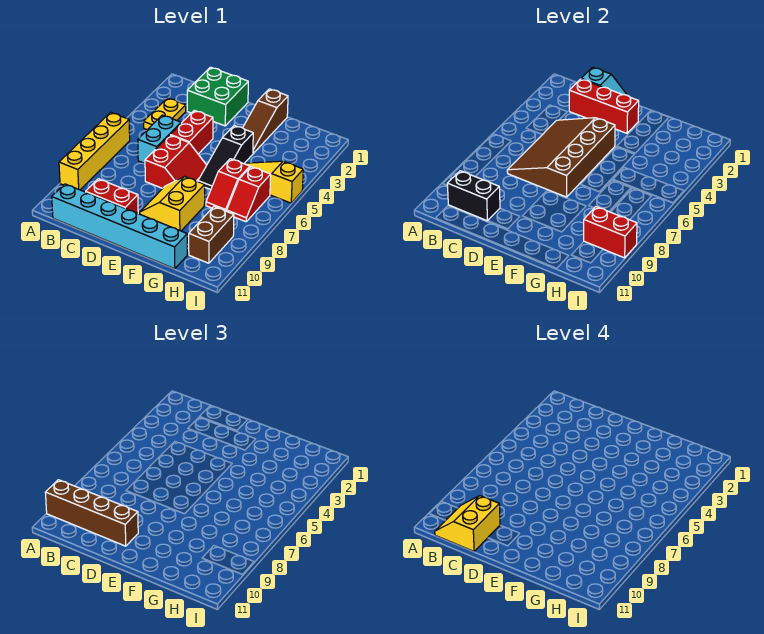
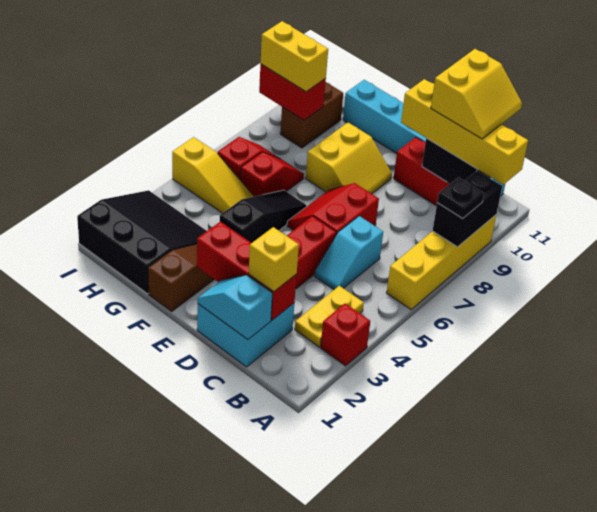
none -> red 1x1 brick [321,304,370,366]
none -> black 1x2 brick [433,171,502,247]
none -> black 1x1 plate [437,177,484,218]
brown 1x4 brick [45,480,138,546] -> yellow 1x4 brick [401,79,528,185]
green 2x2 brick [187,67,248,126] -> cyan 2x2 brick [197,303,294,367]
none -> yellow 1x1 brick [249,227,299,292]
brown 3x4 slope [507,118,615,197] -> none
cyan 1x2 brick [138,115,181,163] -> cyan 1x2 slope [314,216,383,289]
none -> black 3x3 slope [77,190,207,294]
none -> yellow 1x2 brick [261,21,328,92]

